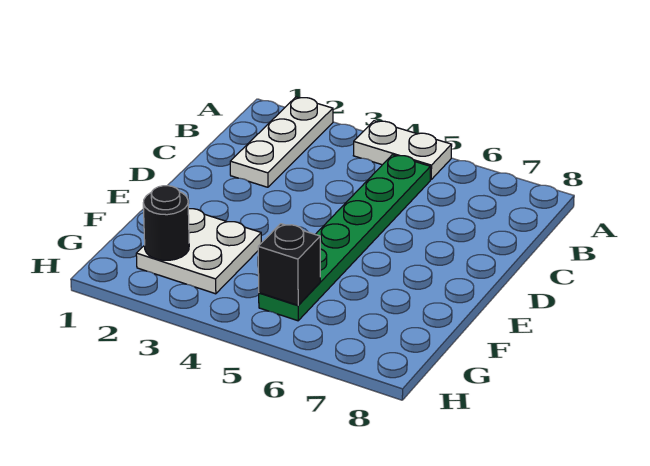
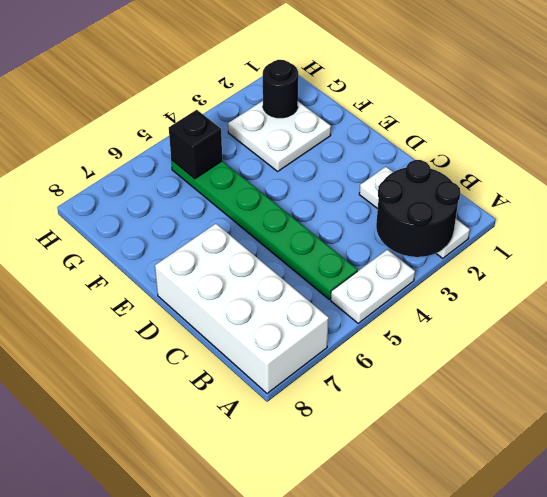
none -> black 2x2 round brick [376,160,460,257]
none -> white 2x4 brick [155,224,329,393]

